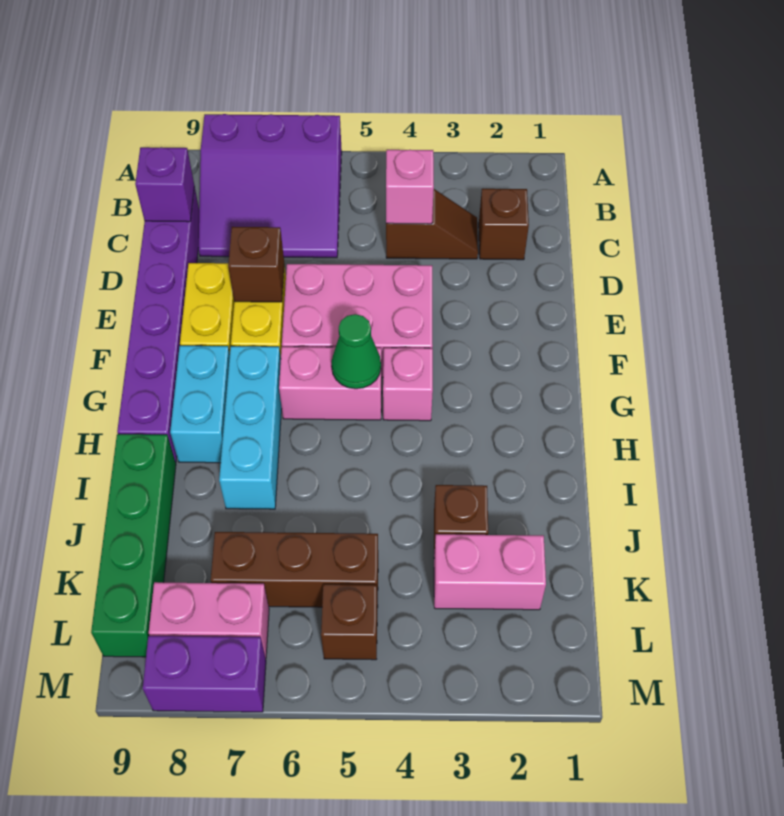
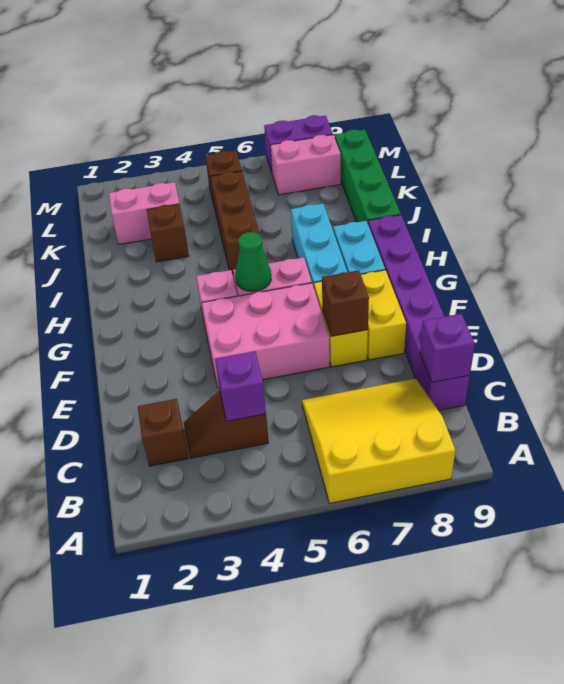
purple 3x3 slope [199,114,342,258] -> yellow 3x3 slope [302,378,455,503]
pink 1x1 brick [386,150,434,224] -> purple 1x1 brick [215,352,266,421]
brown 1x3 brick [211,532,378,607] -> brown 1x3 brick turned to [210,171,260,274]

